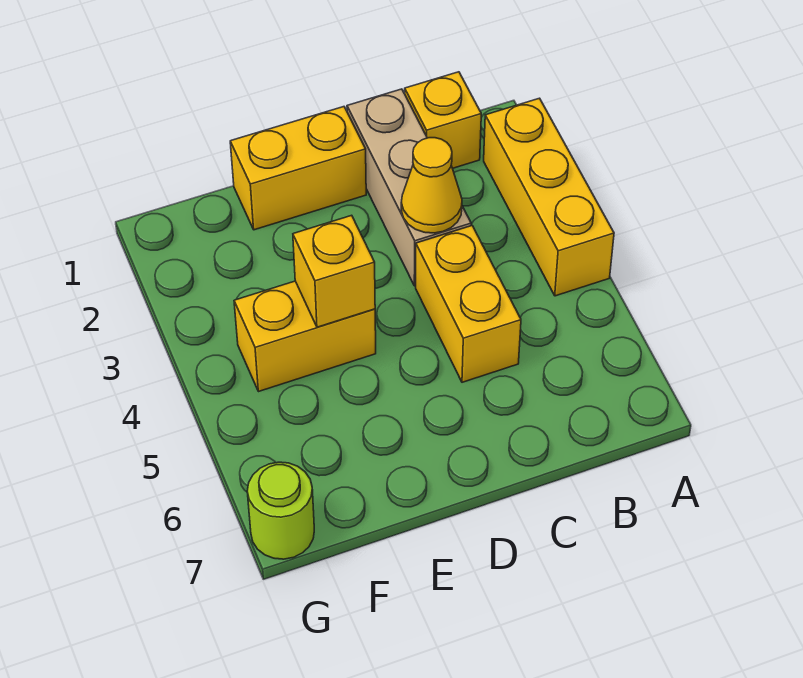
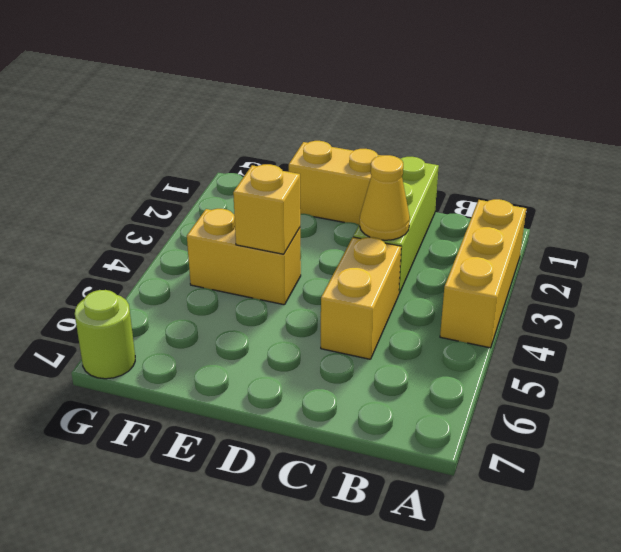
yellow 1x1 brick [405,72,481,168] -> none
tan 1x3 brick [347,89,471,286] -> lime 1x3 brick [353,157,439,293]

